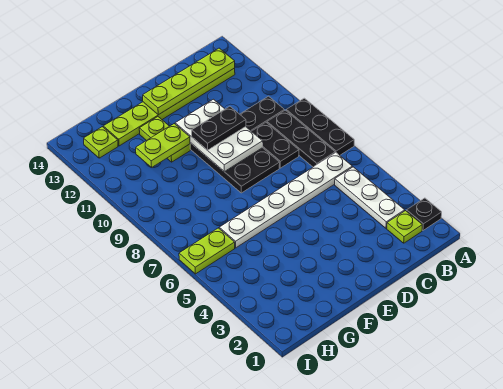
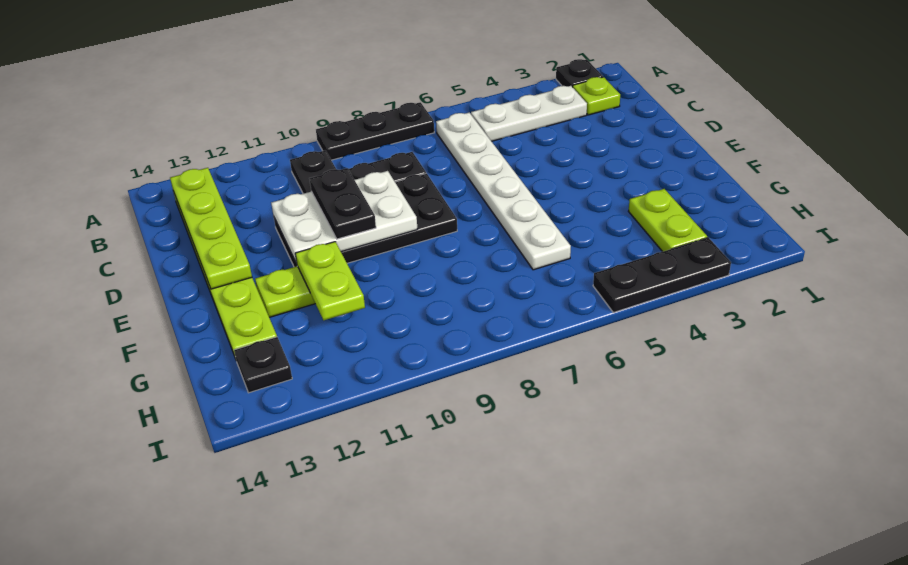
black 1x3 plate [267,110,335,167] -> black 1x3 plate moved to [593,237,731,312]
lime 1x2 plate [179,228,235,274] -> lime 1x2 plate moved to [628,189,707,252]
lime 1x1 plate [84,127,118,158] -> black 1x1 plate [234,337,292,393]

